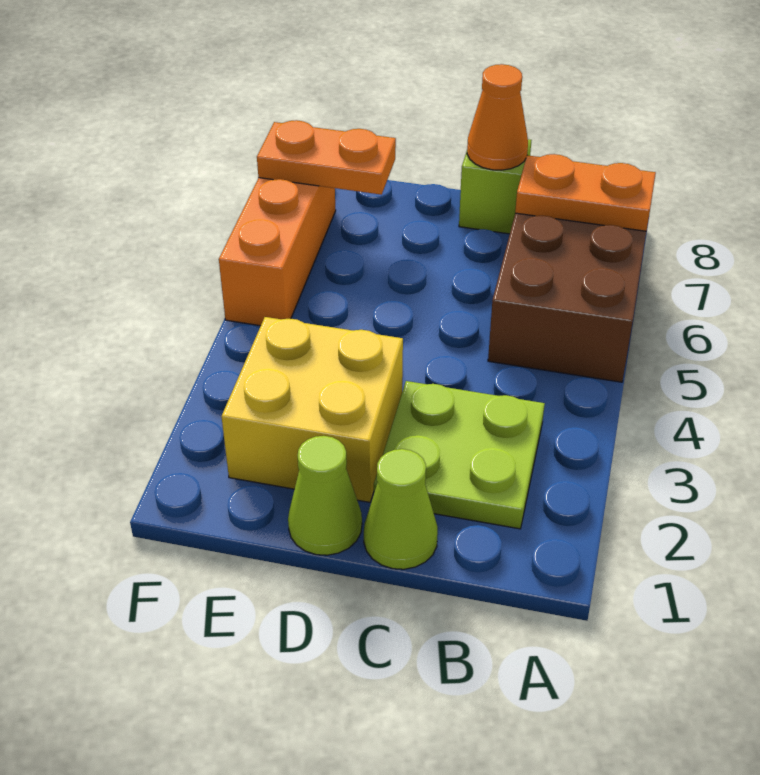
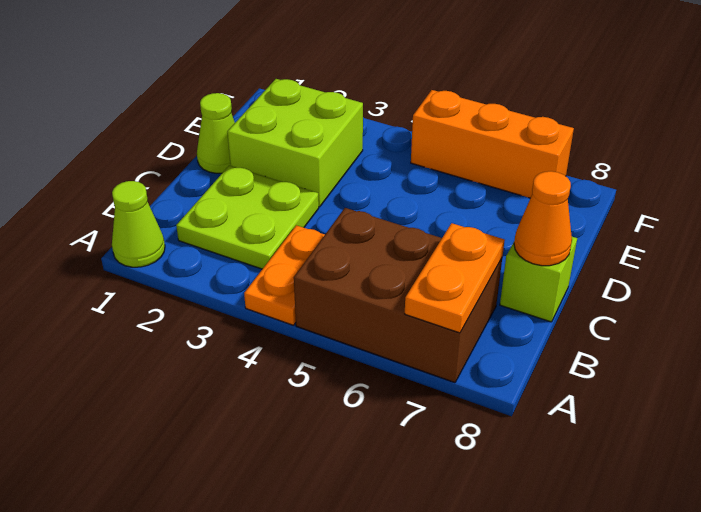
lime 1x1 cone [364,449,438,569] -> lime 1x1 cone moved to [112,181,165,267]
yellow 2x2 brick [221,317,403,502] -> lime 2x2 brick [228,79,363,207]
orange 1x2 plate [257,120,396,195] -> orange 1x2 plate moved to [244,225,325,325]

